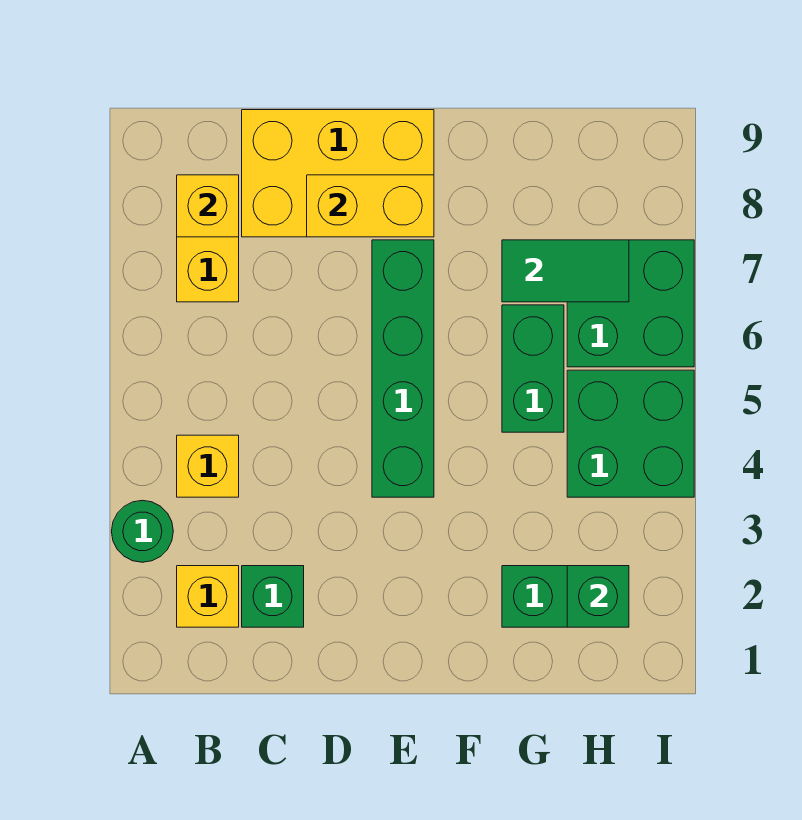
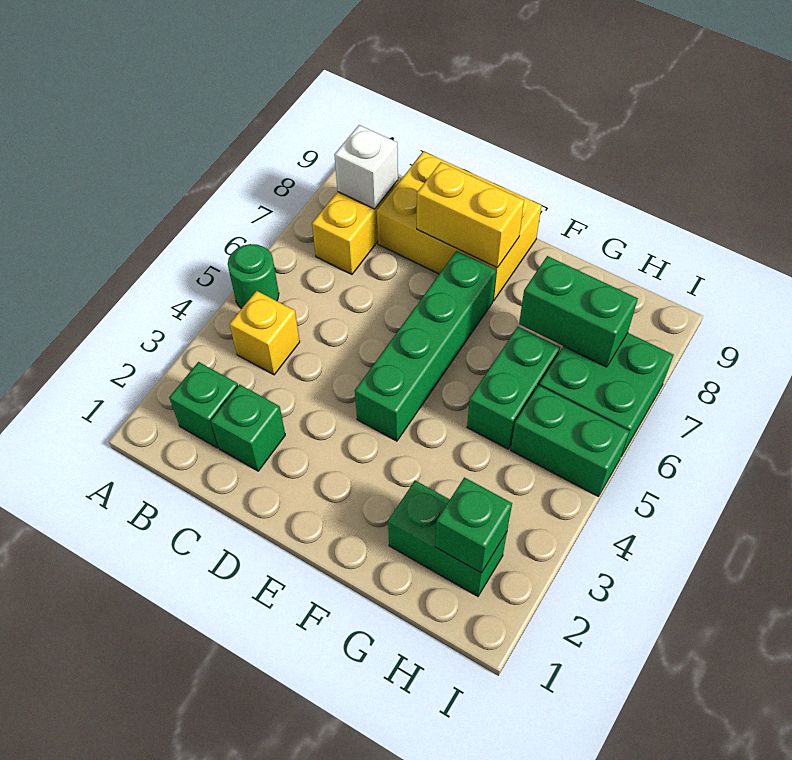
green 1x1 round brick [111,500,173,562] -> green 1x1 round brick moved to [228,244,279,309]
yellow 1x1 brick [177,566,239,627] -> green 1x1 brick [169,362,238,448]
yellow 1x1 brick [177,175,239,237] -> white 1x1 brick [334,125,398,209]
green 1x2 tile [502,240,629,302] -> green 1x2 brick [519,256,638,367]
green 2x2 brick [567,370,694,497] -> green 1x2 brick [511,386,630,496]

